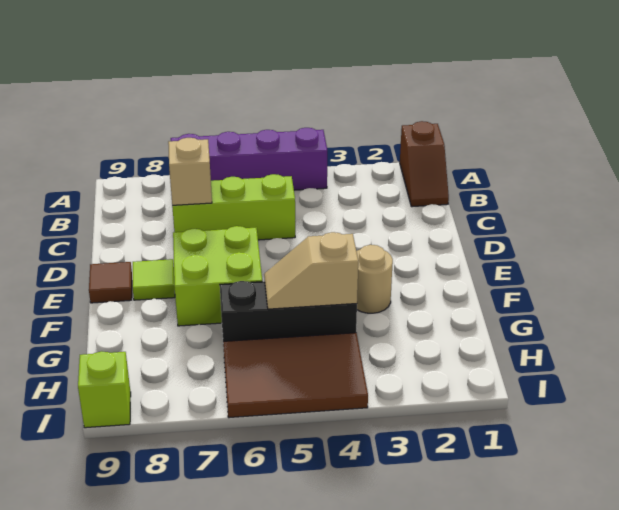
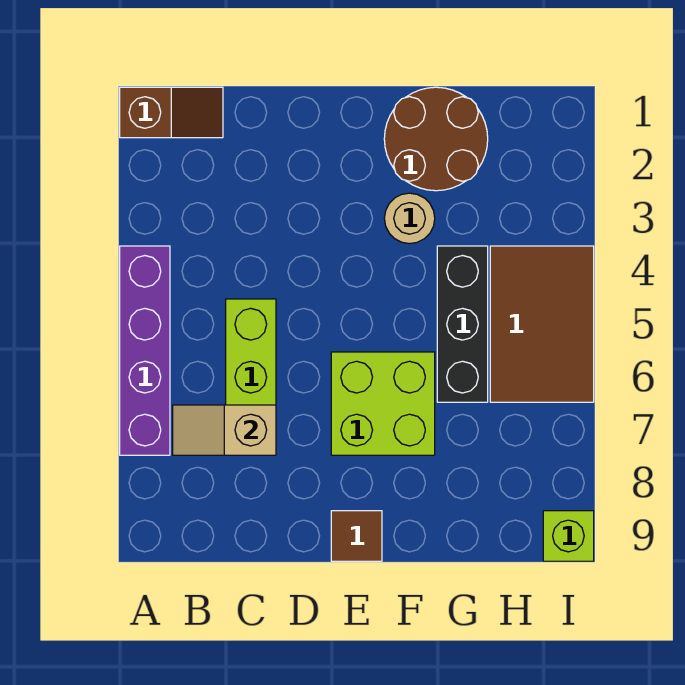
lime 1x1 tile [132,259,175,300] -> none
none -> brown 2x2 round brick [384,87,488,191]
tan 1x2 slope [264,232,358,309] -> none

